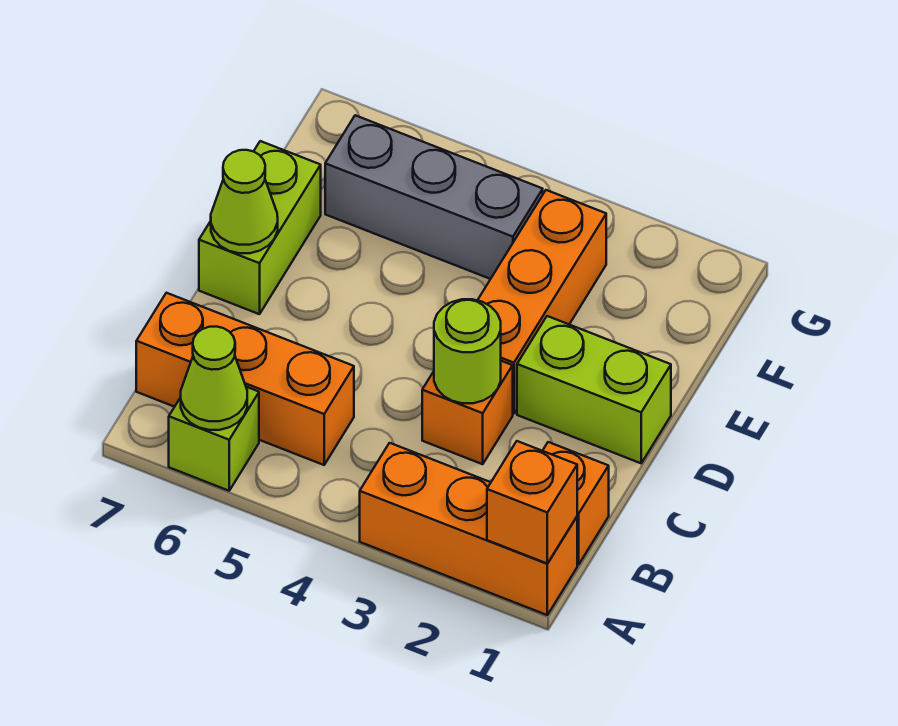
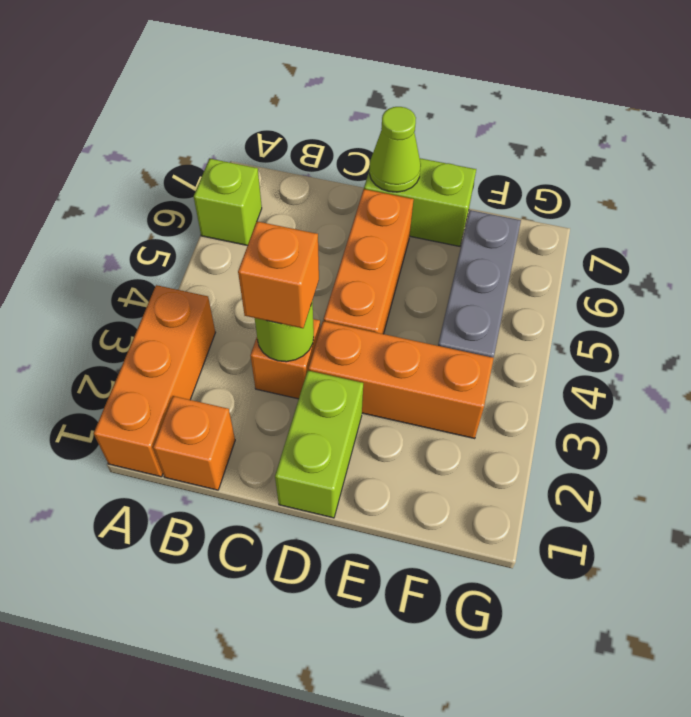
orange 1x1 brick [487,441,577,563] -> orange 1x1 brick moved to [238,221,319,328]
lime 1x1 cone [181,327,247,430] -> none
orange 1x3 brick [136,293,354,465] -> orange 1x3 brick moved to [324,189,414,334]

